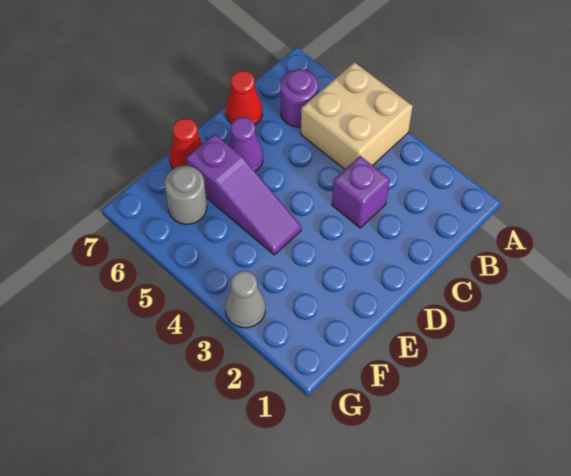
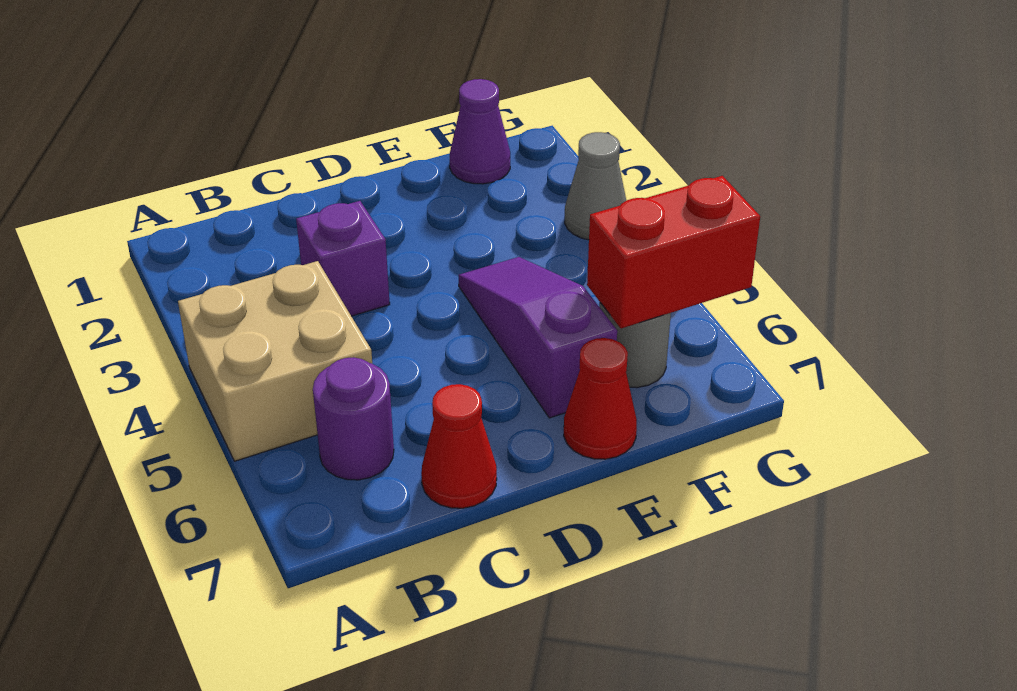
purple 1x1 cone [228,117,263,171] -> purple 1x1 cone moved to [450,79,510,184]
none -> red 1x2 brick [587,176,760,328]

